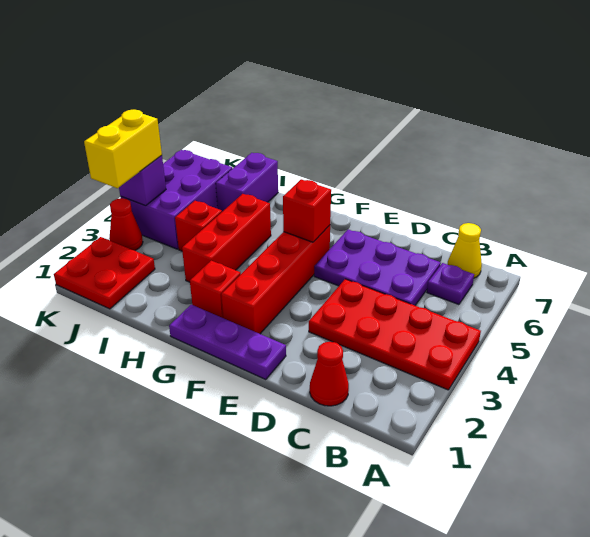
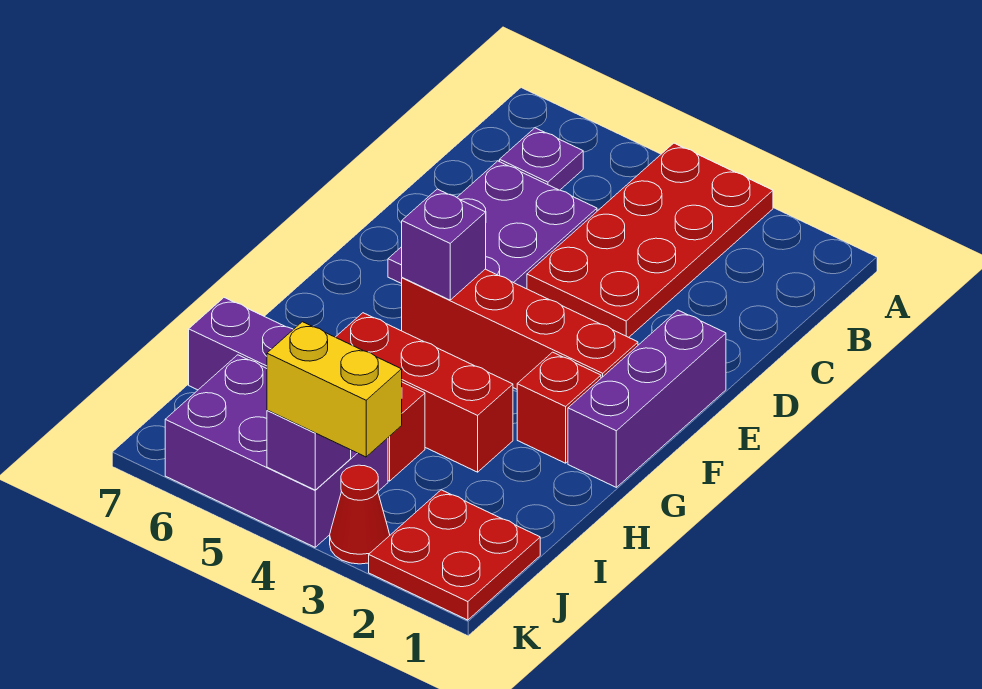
yellow 1x1 cone [447,223,482,278] -> none
red 1x1 cone [310,342,349,406] -> none
purple 1x3 plate [169,305,286,380] -> purple 1x3 brick [568,310,726,487]
red 1x1 brick [283,179,331,242] -> purple 1x1 brick [402,189,486,300]

